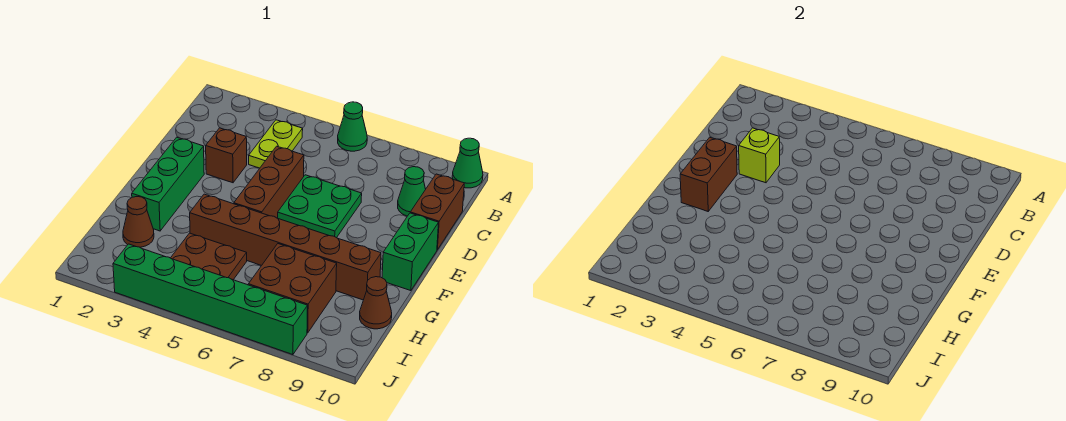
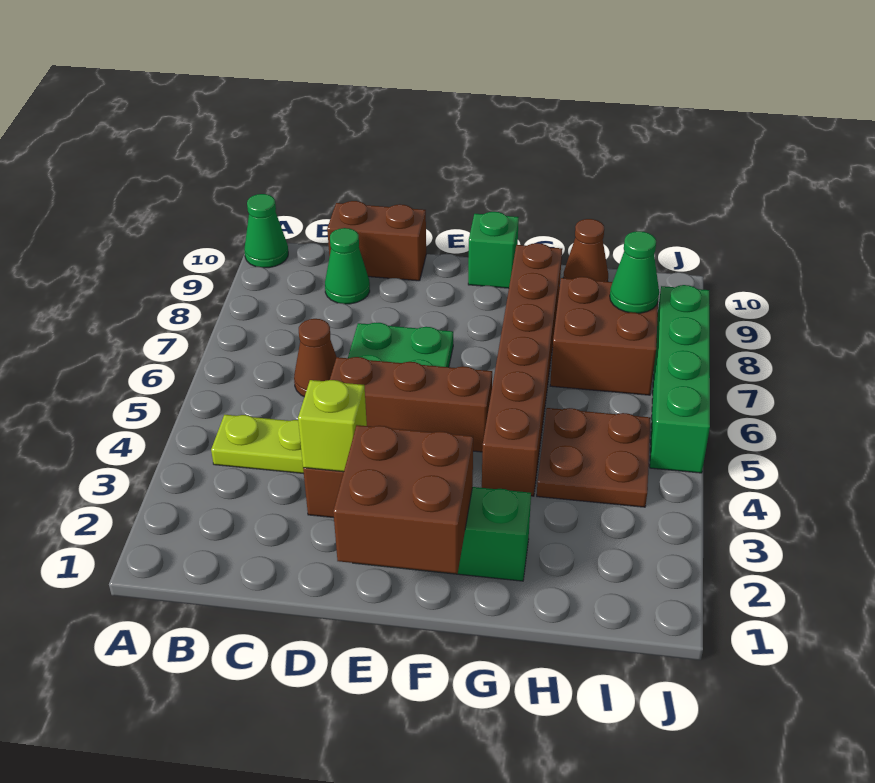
green 1x1 cone [338,102,367,151] -> green 1x1 cone moved to [610,231,659,313]
brown 1x2 brick [680,137,737,211] -> brown 2x2 brick [333,425,473,574]
green 1x2 brick [382,213,439,291] -> green 1x1 brick [468,212,519,288]
brown 1x1 cone [123,197,154,247] -> brown 1x1 cone moved to [294,319,336,397]
green 1x6 brick [113,244,308,355] -> green 1x4 brick [650,285,710,473]

